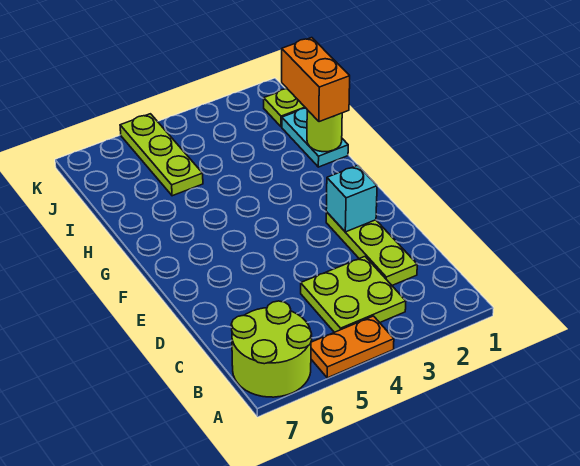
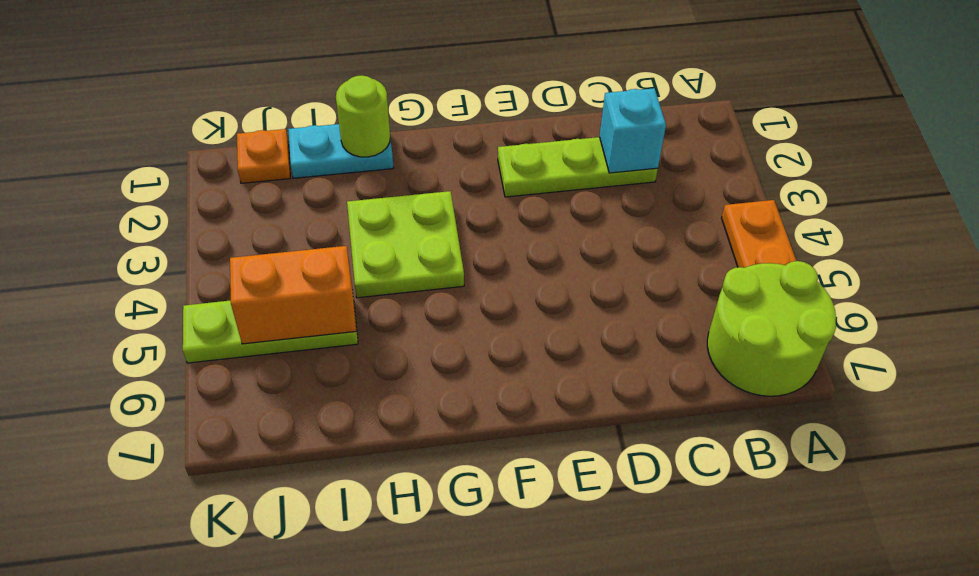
lime 2x2 plate [301,257,406,332] -> lime 2x2 plate moved to [347,191,464,298]
cyan 1x1 brick [326,165,377,232] -> cyan 1x1 brick moved to [600,88,666,173]
orange 1x2 brick [282,38,350,122] -> orange 1x2 brick moved to [230,246,356,344]
lime 1x1 plate [264,89,305,127] -> orange 1x1 plate [237,129,290,183]

